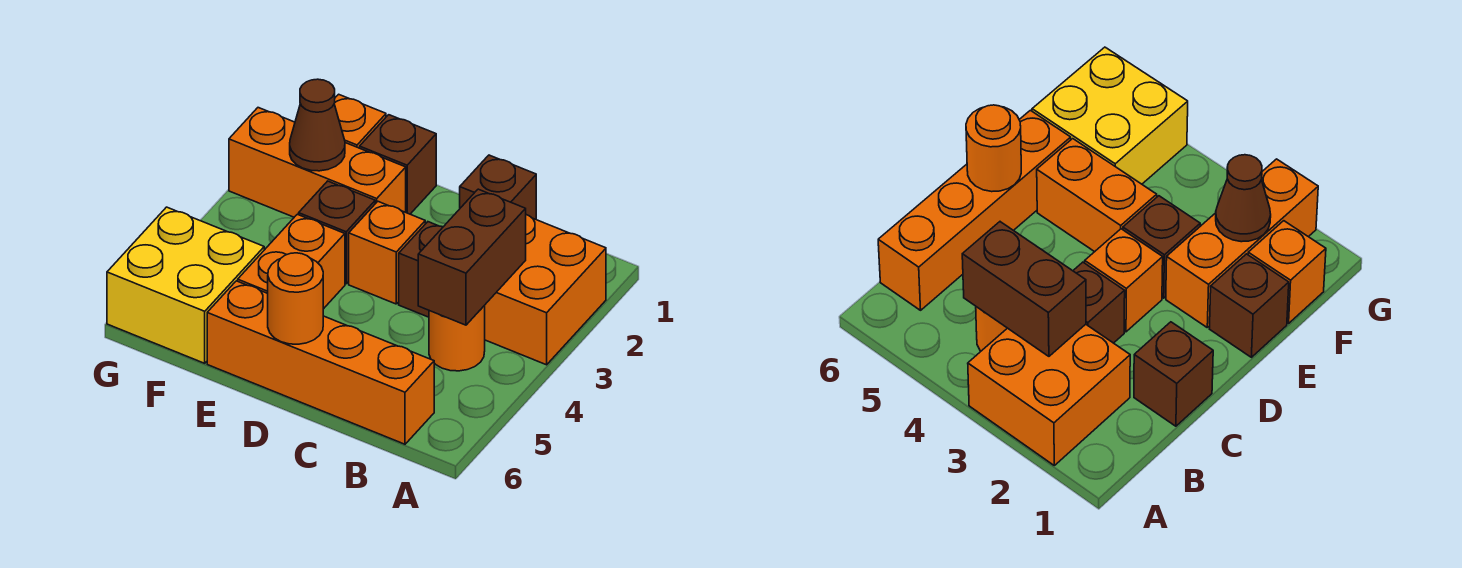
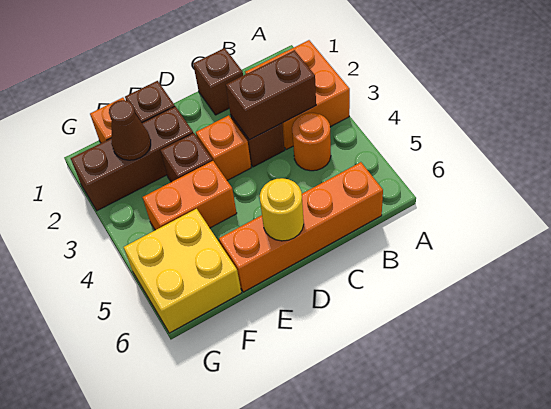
brown 1x2 brick [418,189,526,325] -> brown 1x2 brick turned to [226,50,316,140]
orange 1x1 round brick [268,253,323,344] -> yellow 1x1 round brick [260,178,304,241]
orange 1x3 brick [229,108,406,217] -> brown 1x3 brick [71,106,193,211]
orange 1x2 brick [238,214,345,309] -> orange 1x2 brick turned to [143,161,237,230]

